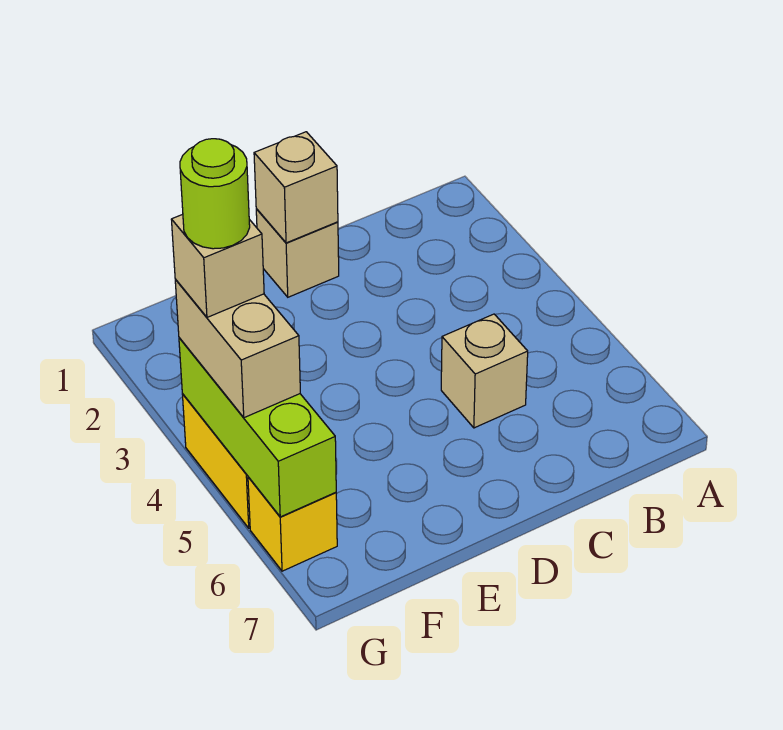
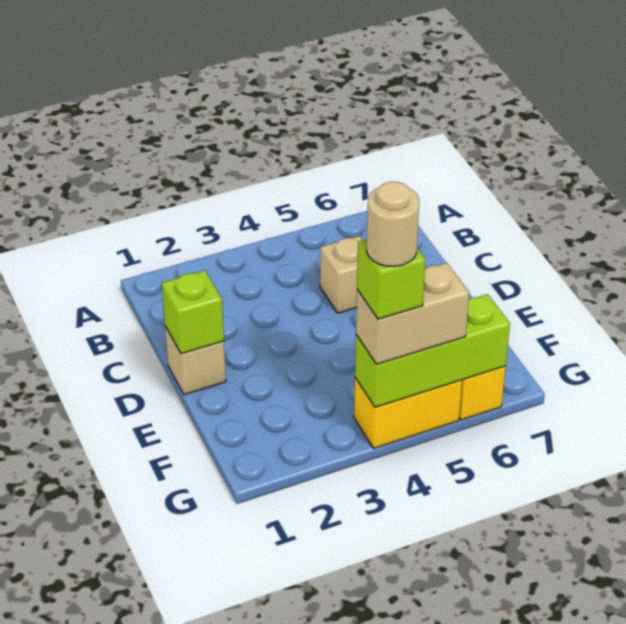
tan 1x1 brick [254,132,338,243] -> lime 1x1 brick [162,270,224,354]
tan 1x1 brick [171,214,264,317] -> lime 1x1 brick [357,240,426,319]
lime 1x1 round brick [180,139,250,249] -> tan 1x1 round brick [367,182,419,267]

